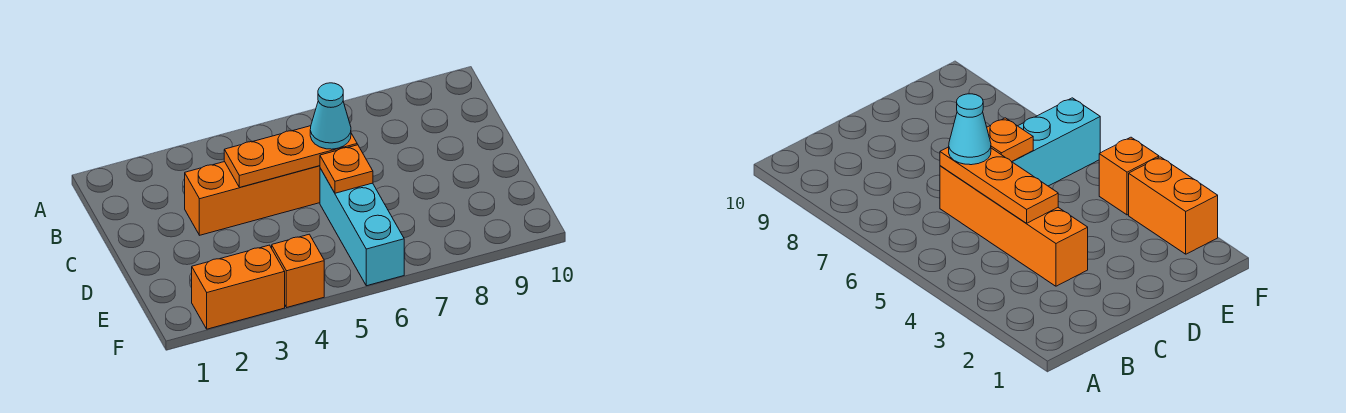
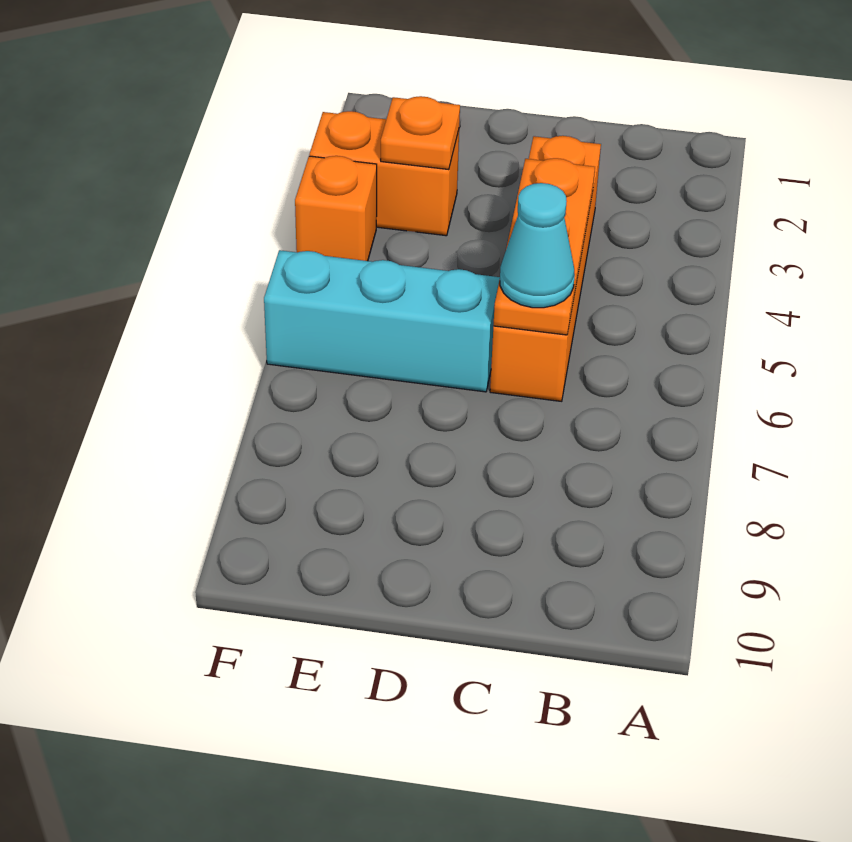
orange 1x1 plate [320,145,373,193] -> orange 1x1 plate moved to [381,96,460,170]
orange 1x2 brick [192,245,285,329] -> orange 1x2 brick turned to [309,111,459,236]

